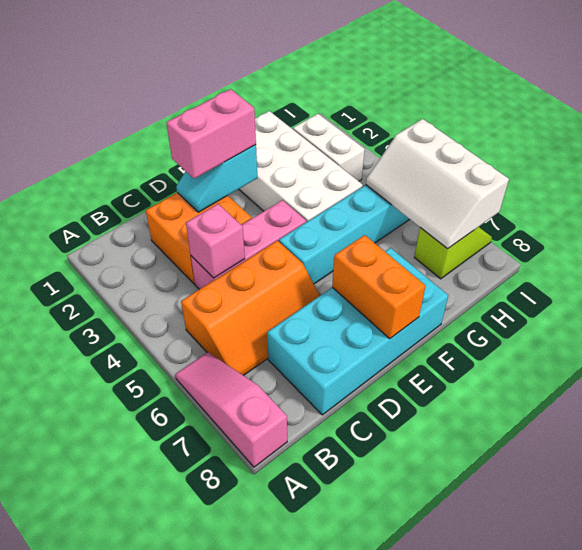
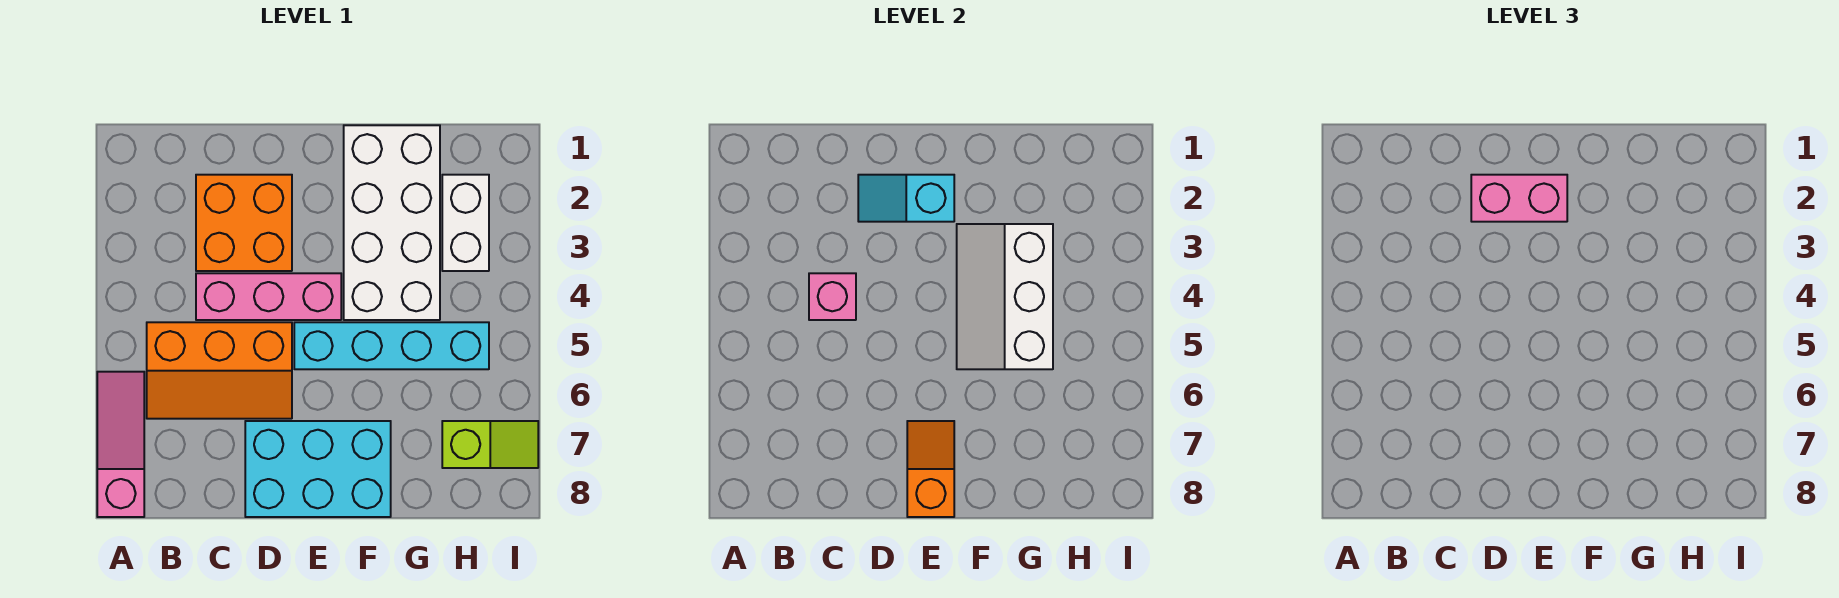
cyan 2x4 brick [267,248,448,415] -> cyan 2x3 brick [245,421,391,517]
orange 1x2 brick [332,235,425,338] -> orange 1x2 slope [907,421,954,517]
white 2x3 slope [366,119,509,249] -> white 2x3 slope moved to [957,224,1053,369]

